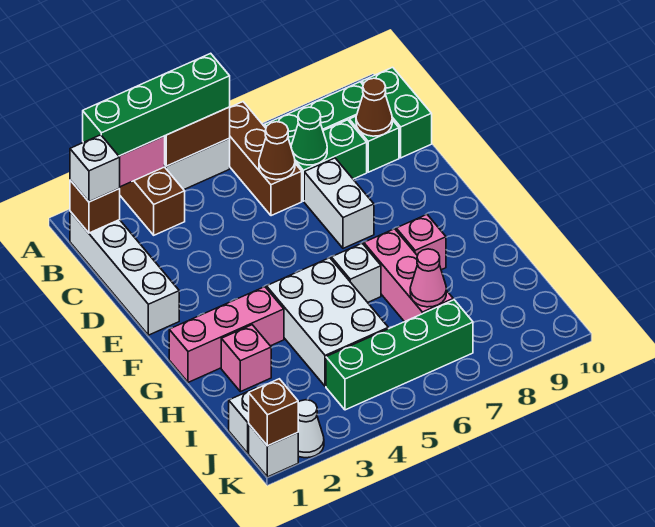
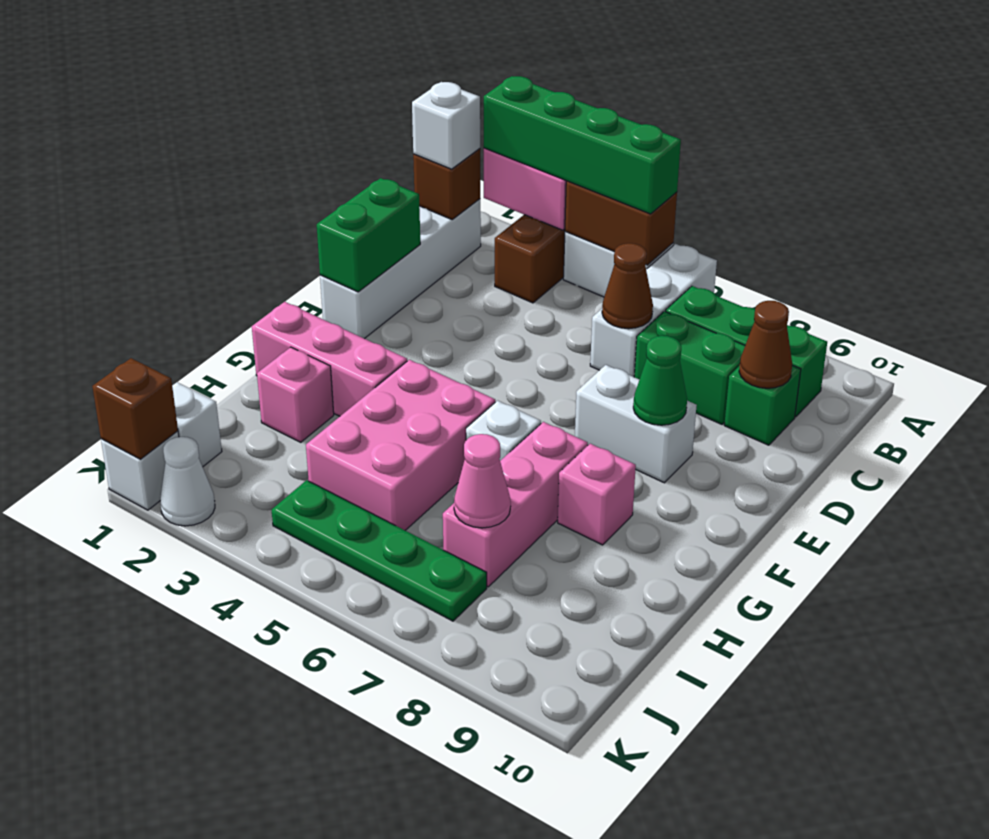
brown 1x3 brick [229,102,302,216] -> white 1x3 brick [590,244,717,377]
green 1x2 brick [362,67,432,158] -> green 1x2 brick moved to [317,178,420,292]
green 1x1 cone [291,107,327,165] -> green 1x1 cone moved to [633,336,687,425]
white 1x2 brick [304,158,374,248] -> white 1x2 brick turned to [575,365,697,483]
white 2x3 brick [267,258,388,386] -> pink 2x3 brick [306,360,495,530]
green 1x4 brick [326,300,473,410] -> green 1x4 plate [272,480,487,621]

